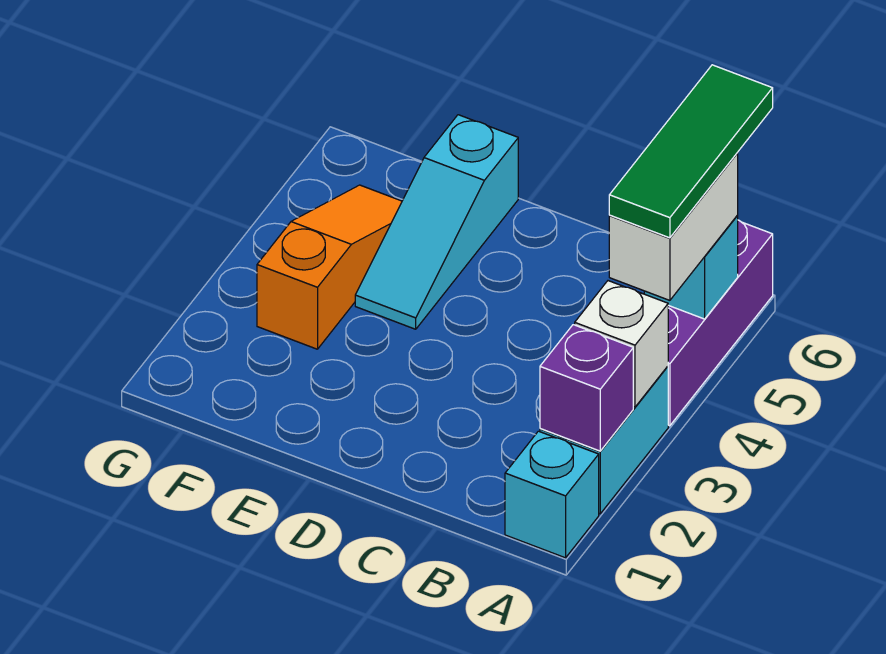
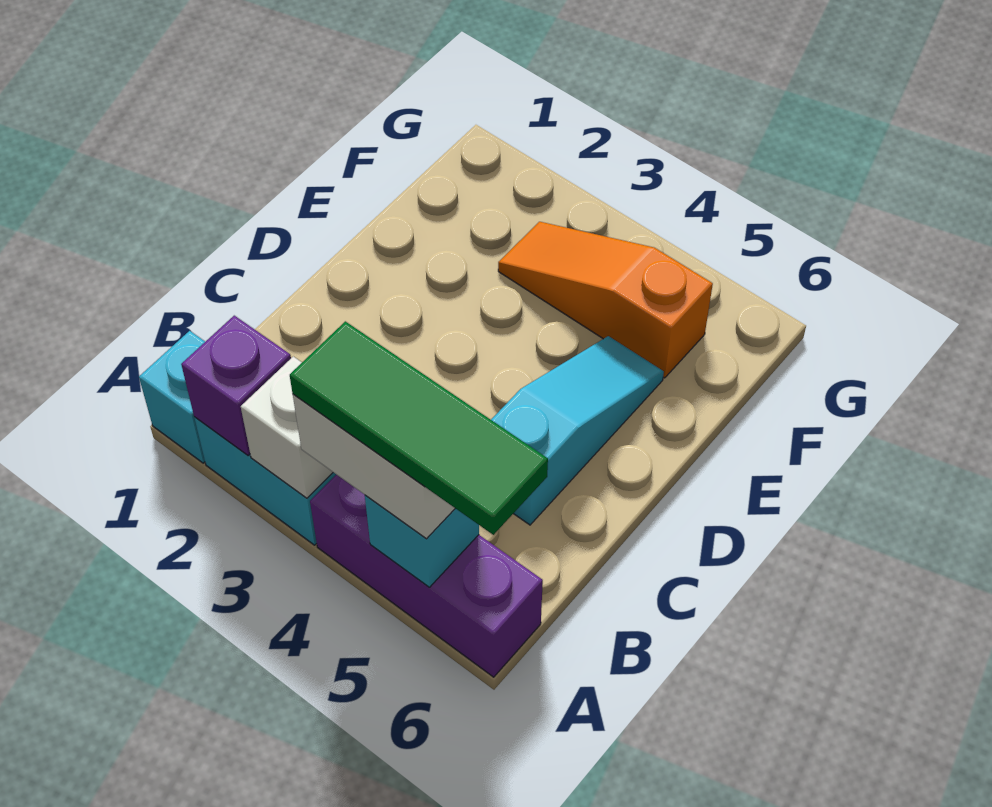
cyan 1x3 slope [355,115,518,329] -> cyan 1x3 slope turned to [491,336,664,525]
orange 1x3 slope [257,185,402,349] -> orange 1x3 slope turned to [498,222,713,378]

